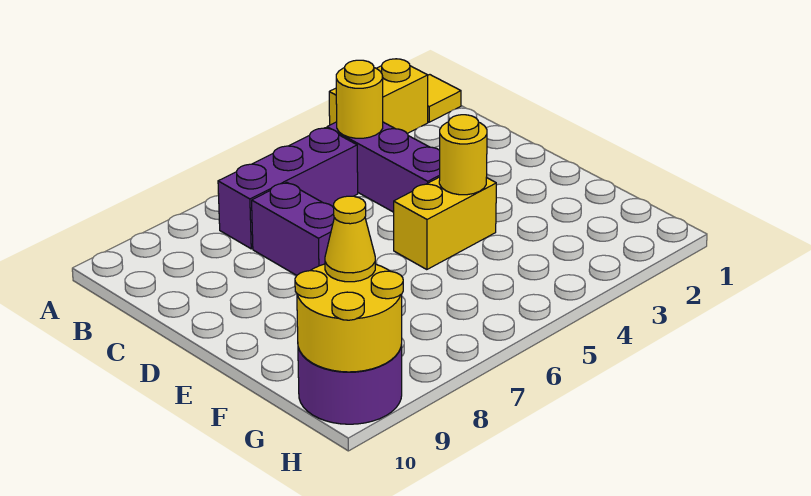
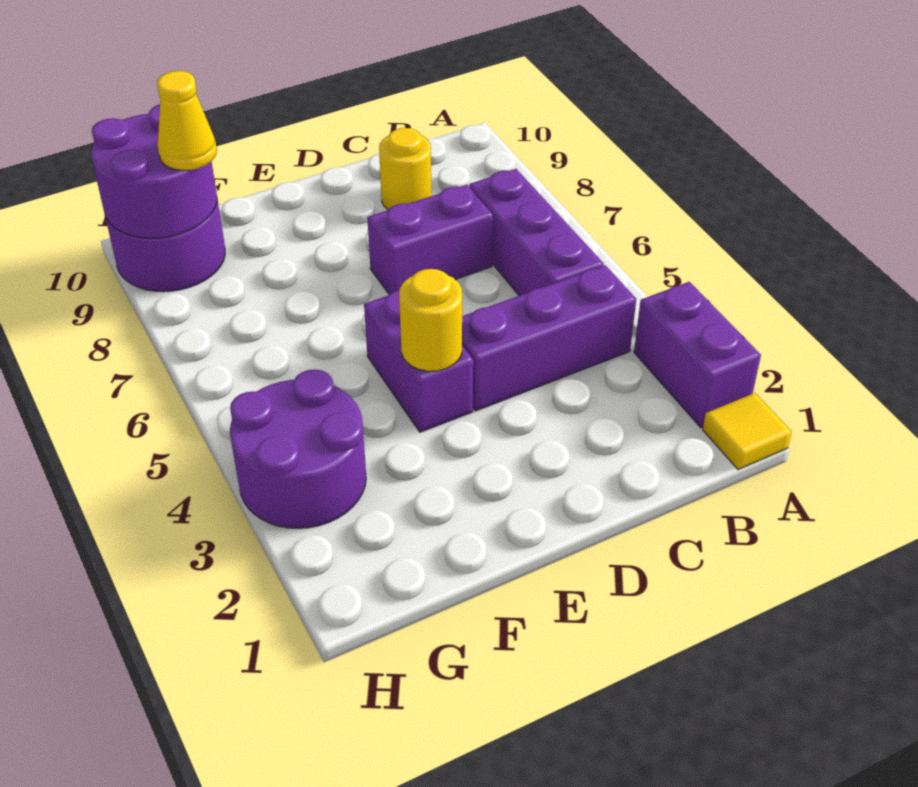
yellow 1x2 brick [329,59,428,133] -> purple 1x2 brick [634,282,761,428]
yellow 1x1 round brick [336,60,383,138] -> yellow 1x1 round brick moved to [379,128,432,210]
yellow 1x2 brick [394,177,496,270] -> purple 1x2 brick [364,290,473,432]
none -> purple 2x2 round brick [230,369,366,529]
yellow 2x2 round brick [295,264,403,372] -> purple 2x2 round brick [91,104,217,238]

